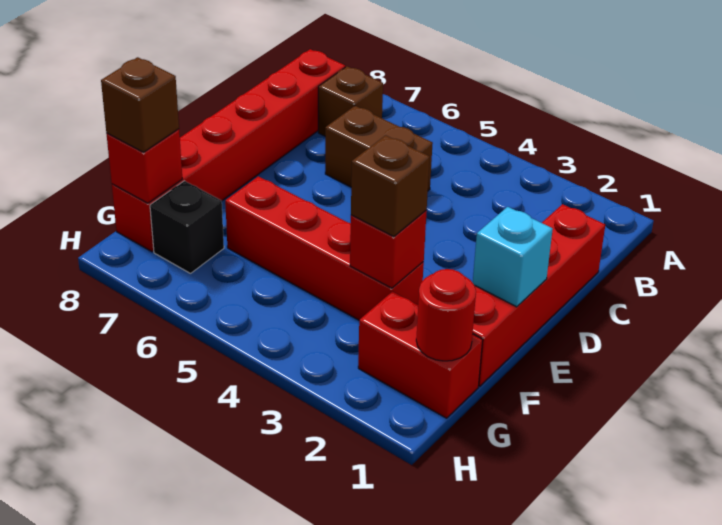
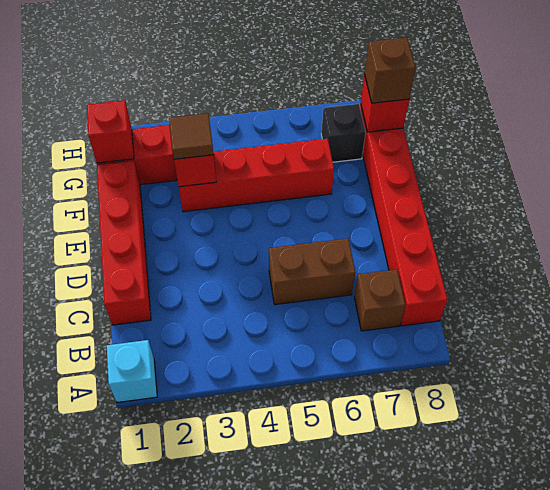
cyan 1x1 brick [473,207,553,307] -> cyan 1x1 brick moved to [107,340,157,403]
brown 1x1 brick [351,135,430,237] -> brown 1x1 tile [169,113,214,159]
red 1x1 round brick [416,269,476,361] -> red 1x1 brick [87,100,134,163]

